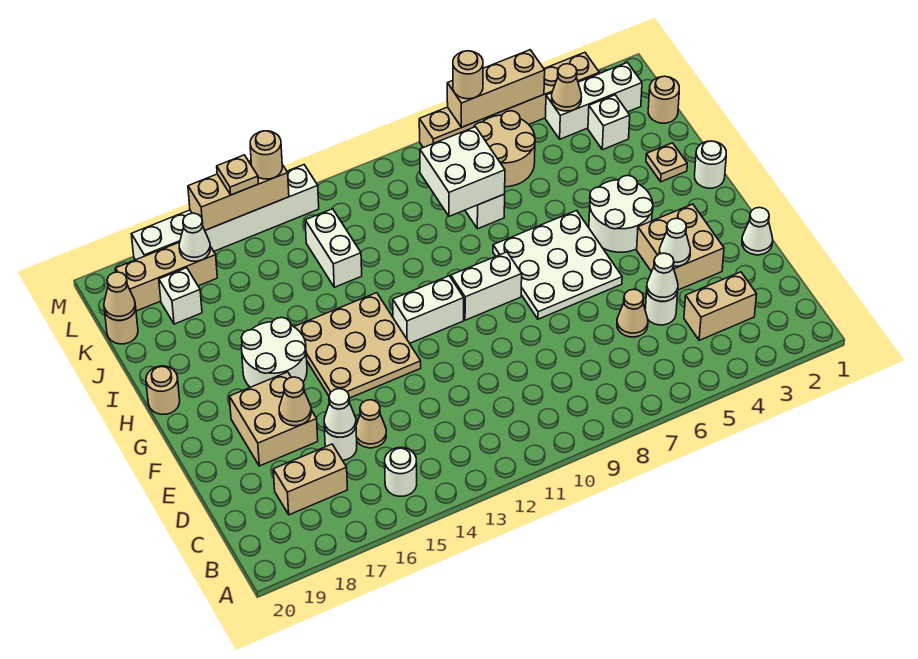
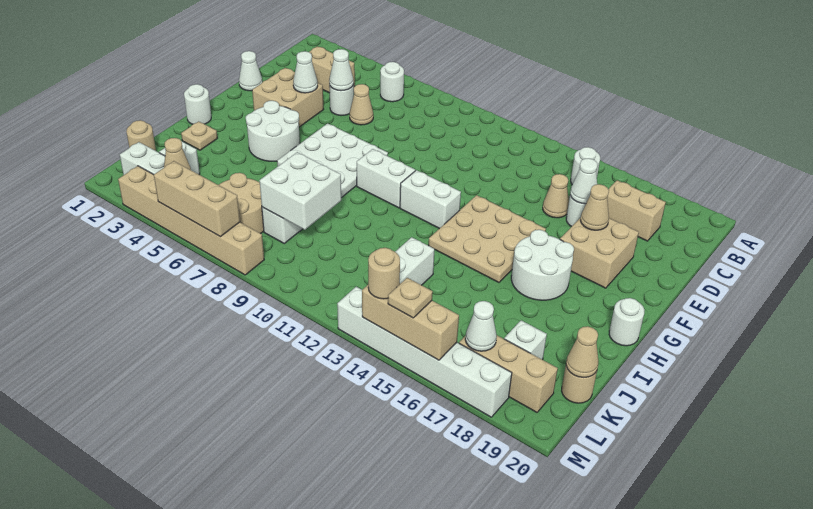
none -> white 1x1 round brick [380,62,404,102]
tan 1x1 round brick [146,366,180,414] -> white 1x1 round brick [609,298,644,346]
tan 1x1 round brick [453,51,483,99] -> none

